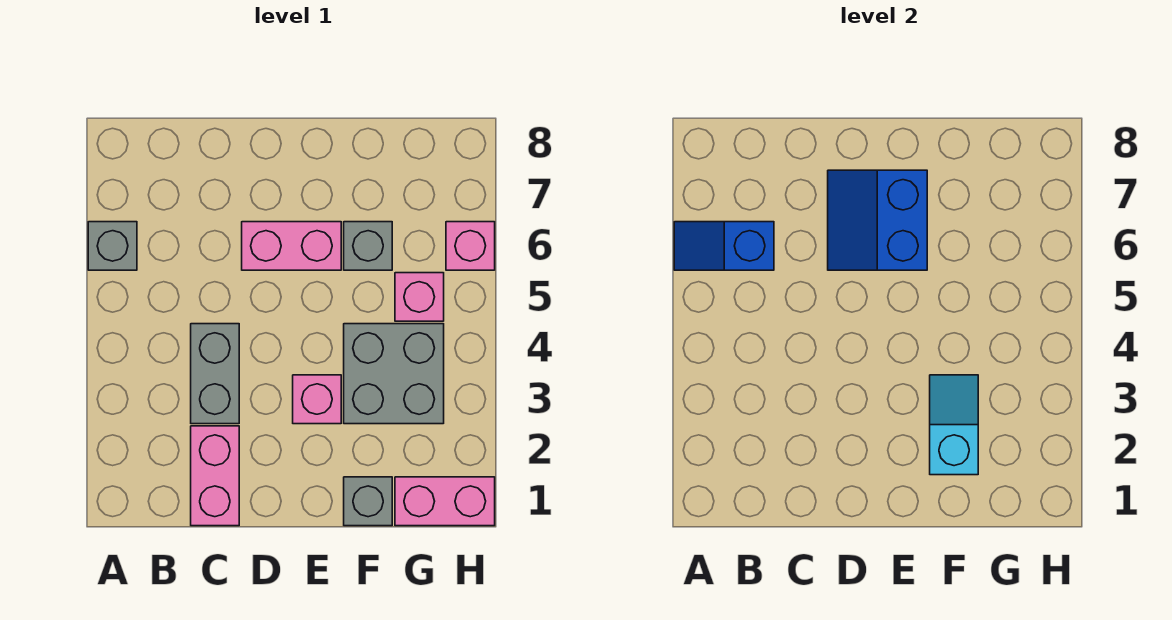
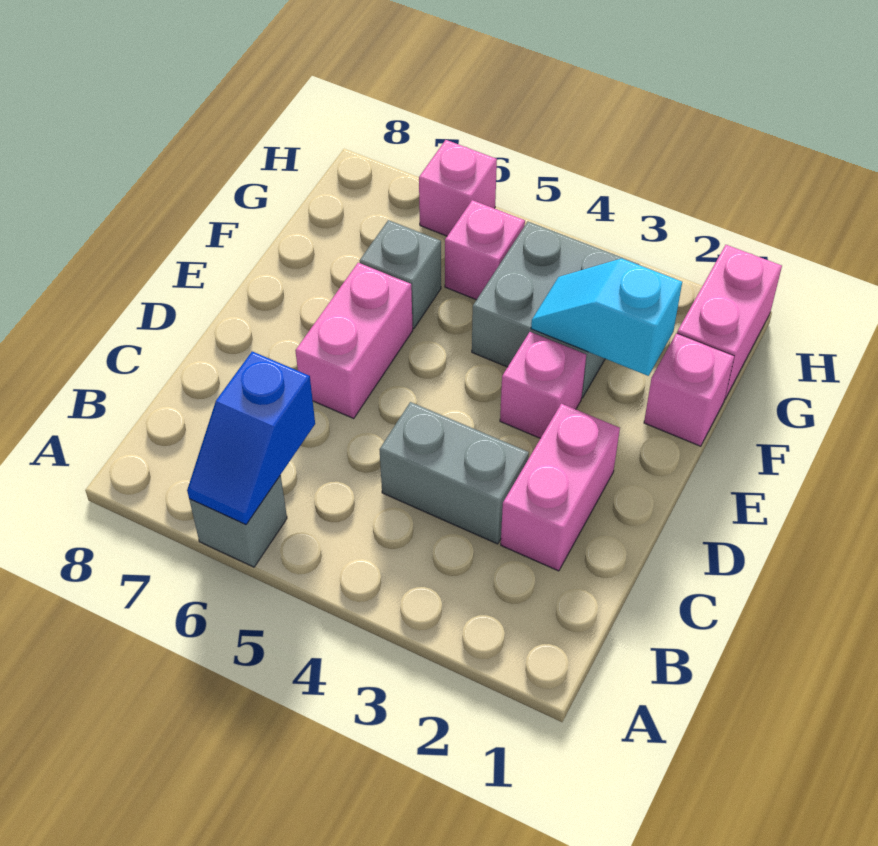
pink 1x2 brick [191,426,239,526] -> pink 1x2 brick turned to [501,404,620,571]
blue 2x2 slope [828,170,927,270] -> none
grey 1x1 brick [344,477,392,526] -> pink 1x1 brick [644,333,734,446]

